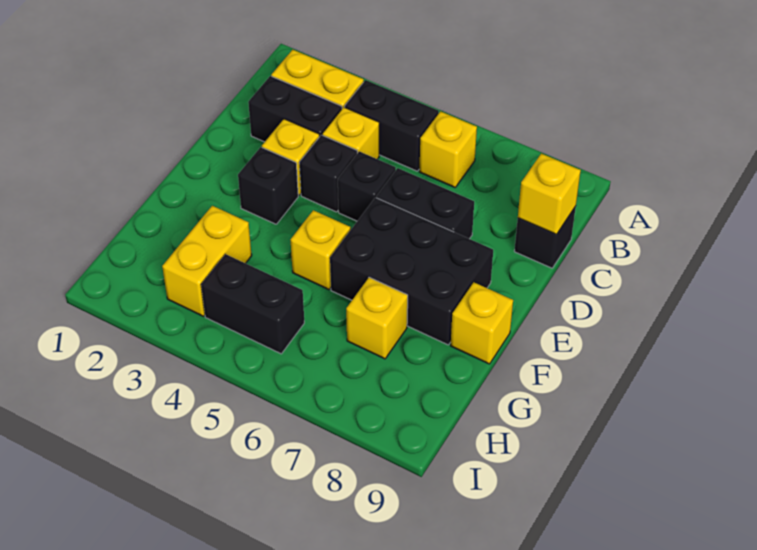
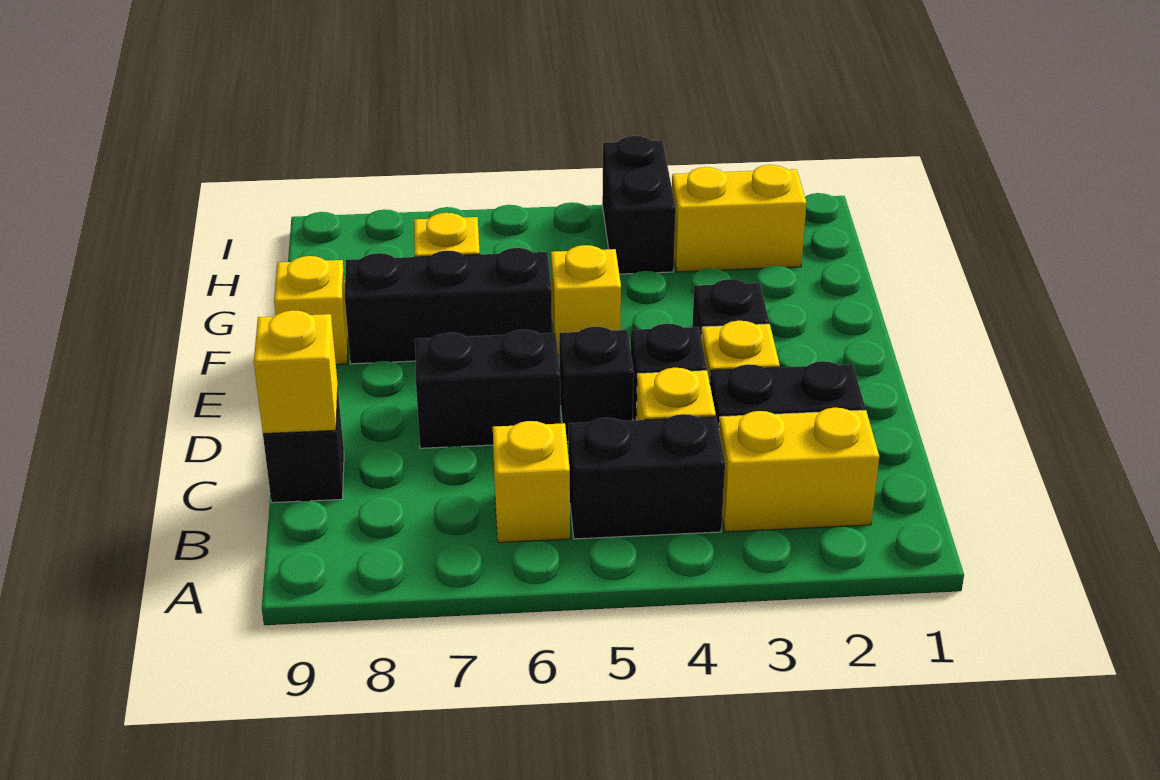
black 2x3 brick [330,198,493,345] -> black 1x3 brick [345,248,552,364]
yellow 1x2 brick [162,206,252,316] -> yellow 1x2 brick turned to [672,165,806,272]
black 1x2 brick [201,254,304,354] -> black 1x2 brick turned to [602,136,676,274]

